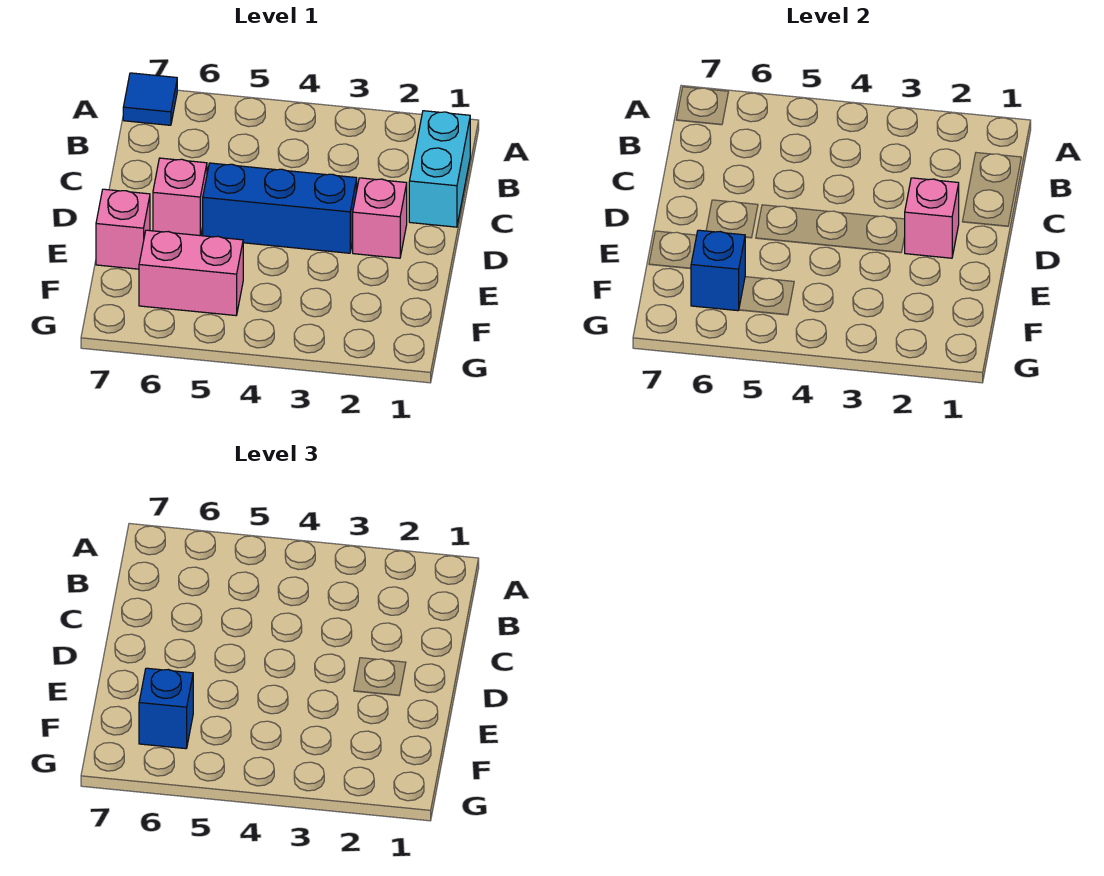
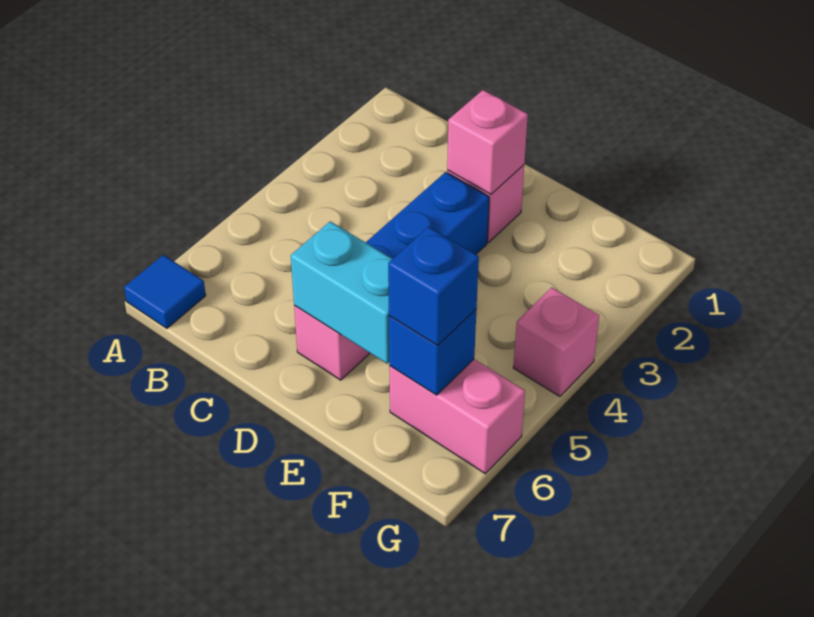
cyan 1x2 brick [409,111,470,227] -> cyan 1x2 brick moved to [291,221,392,364]
pink 1x1 brick [96,189,150,269] -> pink 1x1 brick moved to [513,287,599,396]
pink 1x2 brick [139,230,243,316] -> pink 1x2 brick turned to [389,359,525,474]

